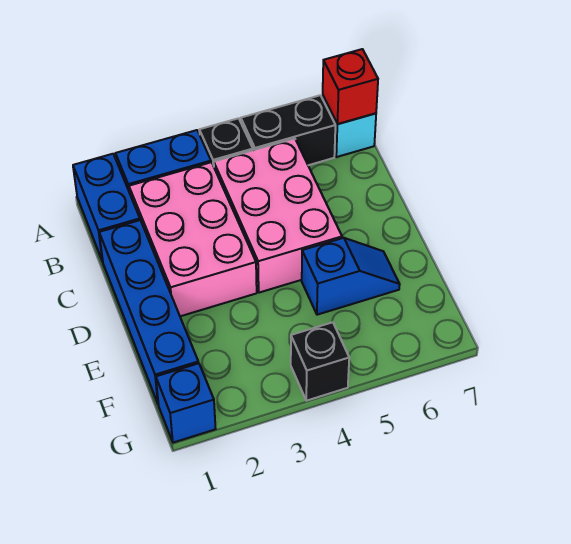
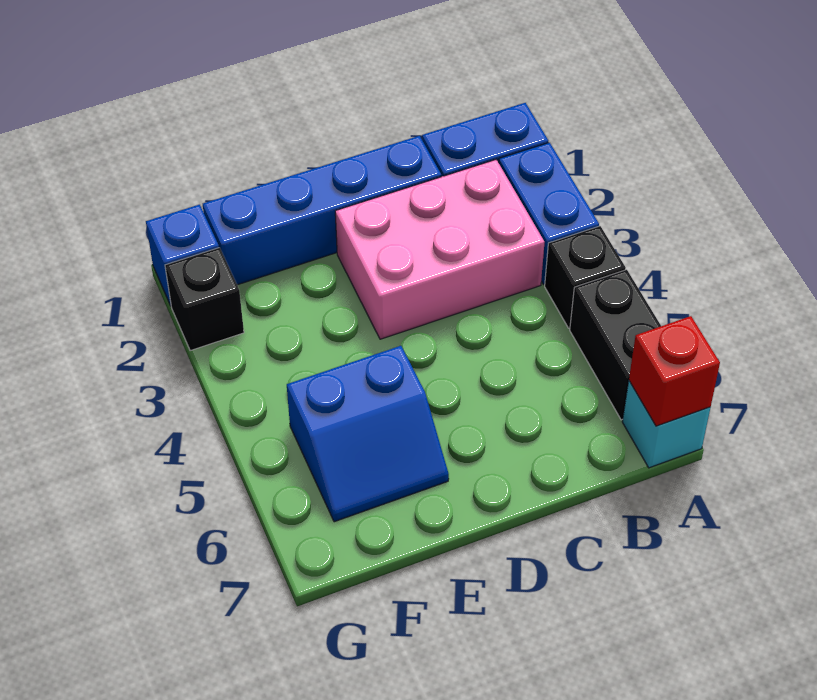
pink 2x3 brick [214,138,342,293] -> none
blue 1x2 slope [302,238,400,315] -> blue 2x2 slope [287,346,449,522]
black 1x1 brick [291,322,349,401] -> black 1x1 brick moved to [165,248,244,351]

